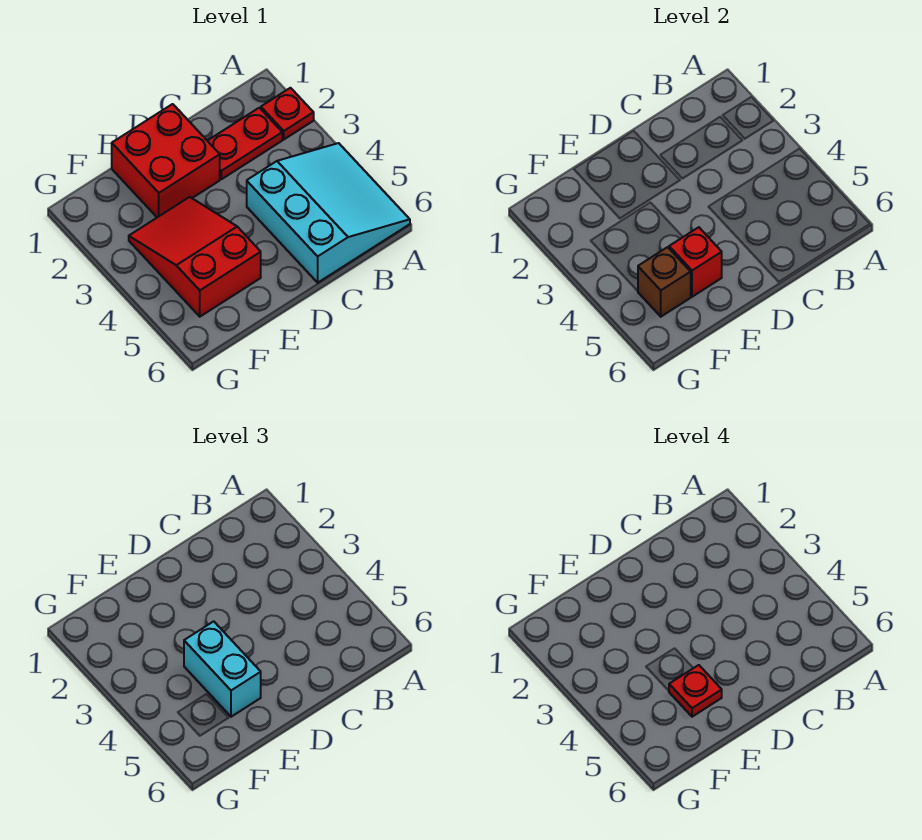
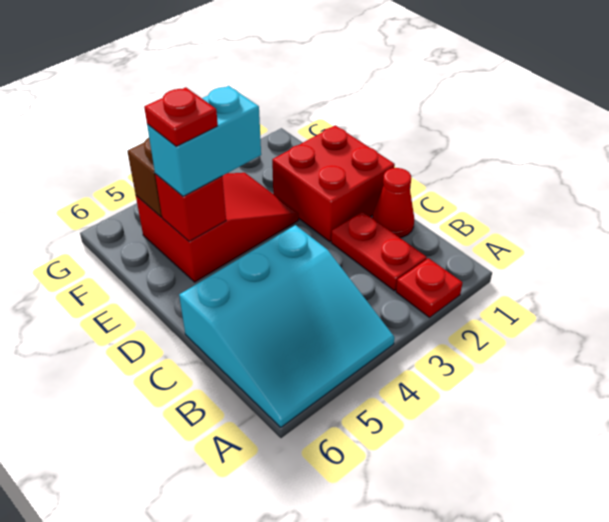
none -> red 1x1 cone [372,168,414,238]

